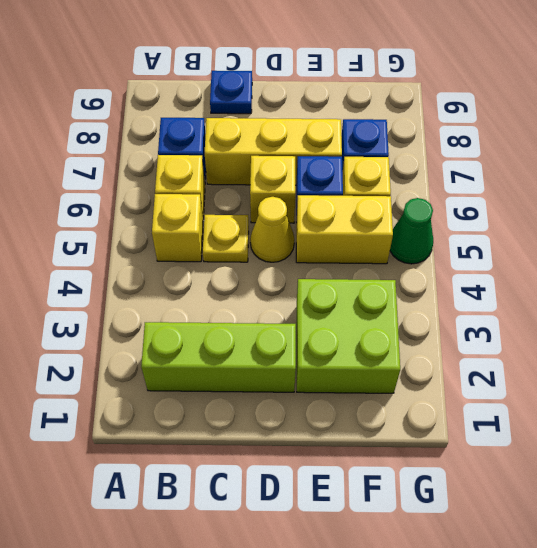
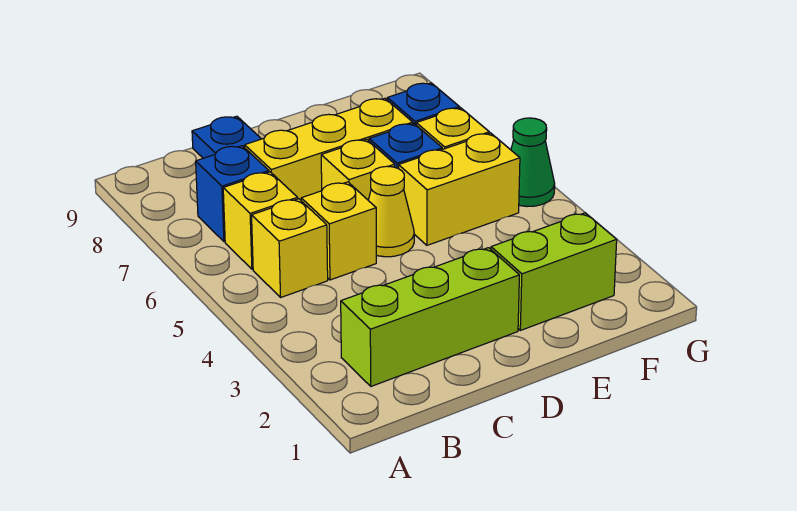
yellow 1x1 plate [203,215,249,262] -> yellow 1x1 brick [301,182,376,280]
lime 2x2 brick [297,279,400,393] -> lime 1x2 brick [491,213,617,330]

